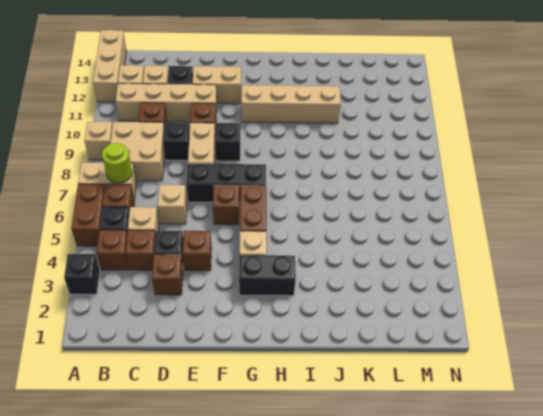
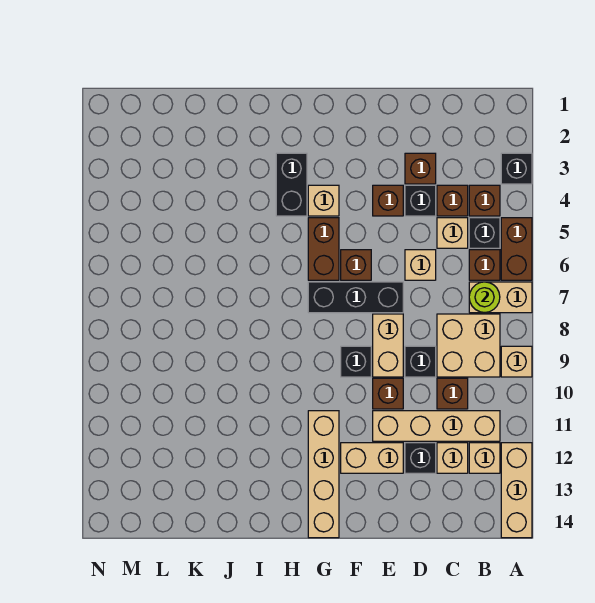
black 1x2 brick [239,255,296,296] -> black 1x2 brick turned to [276,153,307,216]
tan 1x4 brick [242,85,341,123] -> tan 1x4 brick turned to [308,411,339,538]

